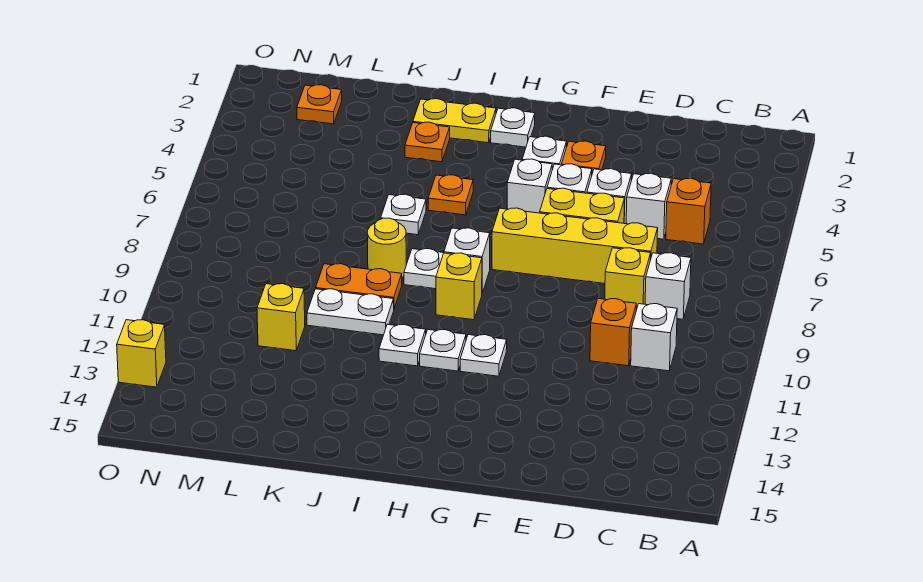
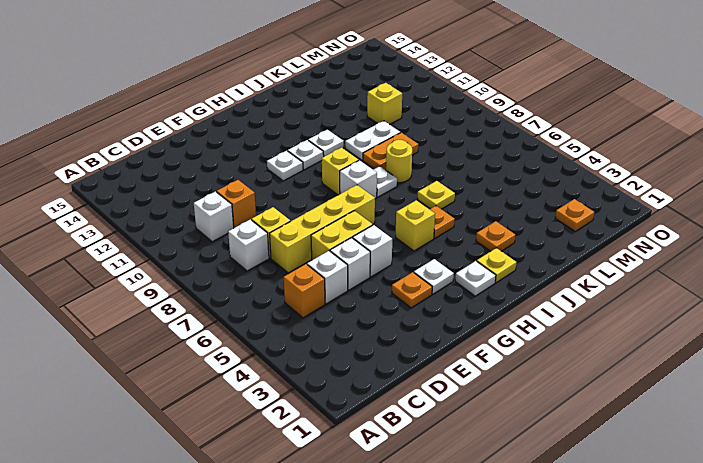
white 1x1 brick [507,159,552,213] -> none
yellow 1x2 plate [413,99,496,143] -> yellow 1x1 plate [477,248,516,283]
white 1x1 plate [381,194,426,235] -> yellow 1x1 plate [417,181,455,209]
yellow 1x1 brick [117,320,166,387] -> yellow 1x1 brick moved to [396,200,435,251]

